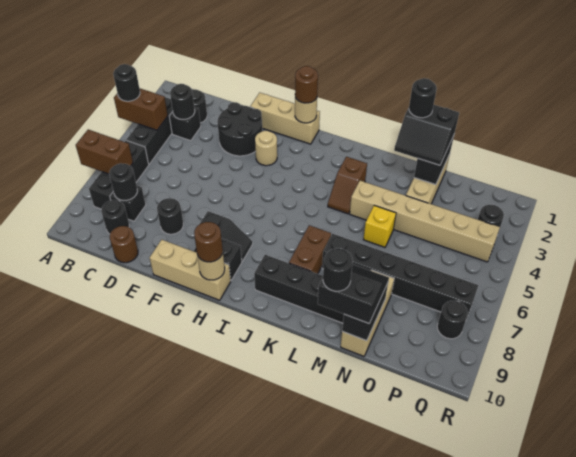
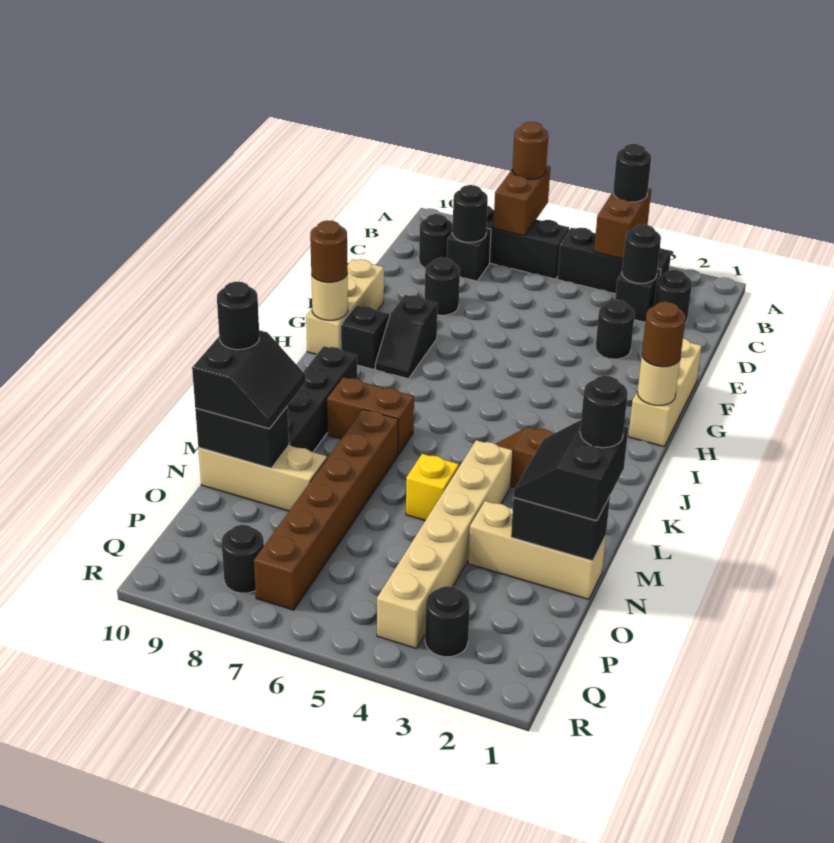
brown 1x1 round brick [110,226,138,263] -> brown 1x1 round brick moved to [512,122,548,179]
black 2x2 round brick [217,102,262,156] -> black 1x1 round brick [596,300,635,359]
tan 1x1 round brick [255,131,277,166] -> none
black 1x6 brick [322,234,479,320] -> brown 1x6 brick [254,409,398,610]

